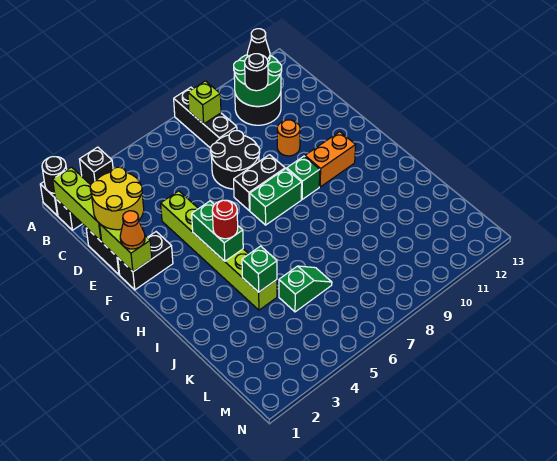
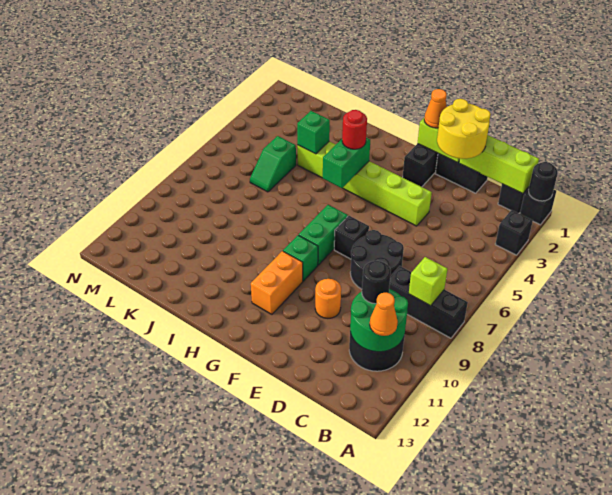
black 1x1 cone [247,29,270,61] -> orange 1x1 cone [370,293,398,336]
black 1x2 brick [234,155,285,211] -> black 1x1 brick [334,216,369,259]
green 1x2 brick [192,201,243,261] -> green 1x2 brick turned to [323,138,370,188]

